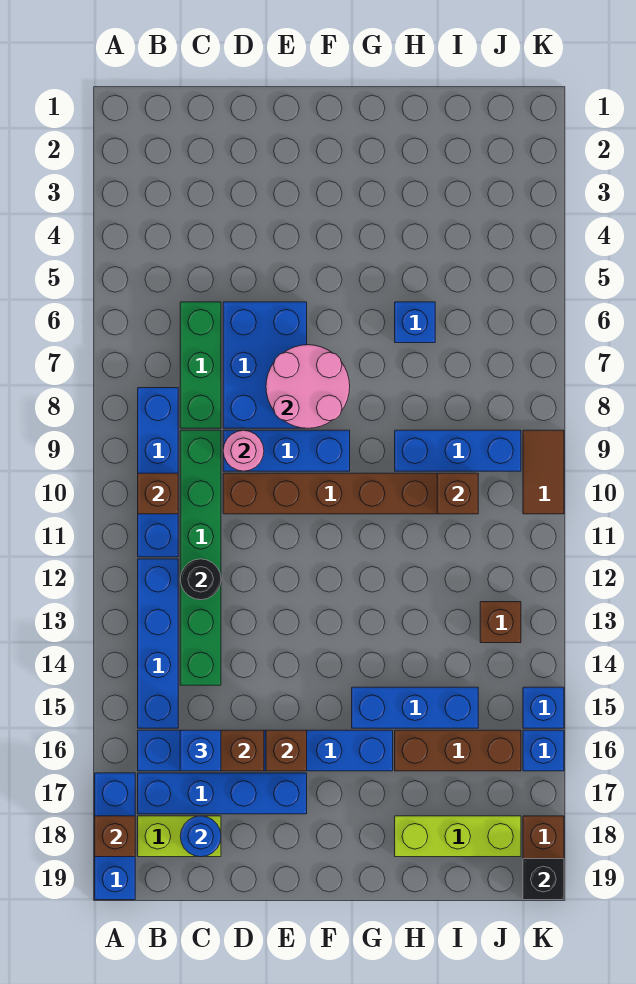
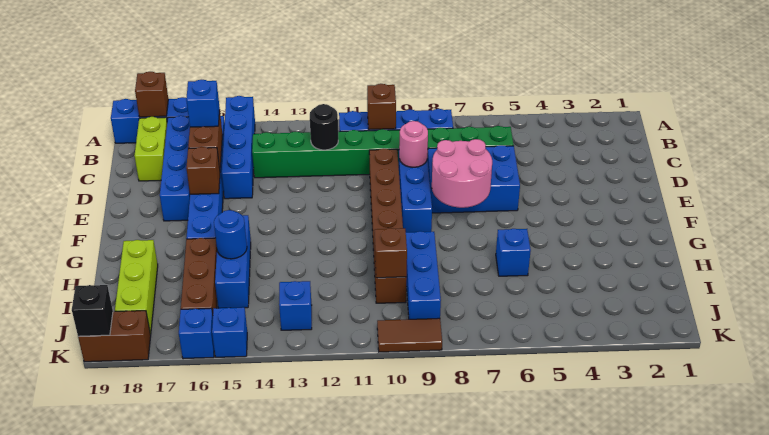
blue 1x4 brick [138,559,178,728] -> blue 1x4 brick turned to [222,96,255,199]
blue 1x1 round brick [180,816,221,857] -> blue 1x1 round brick moved to [214,210,247,259]
brown 1x1 brick [480,602,521,643] -> blue 1x1 brick [279,281,312,330]

